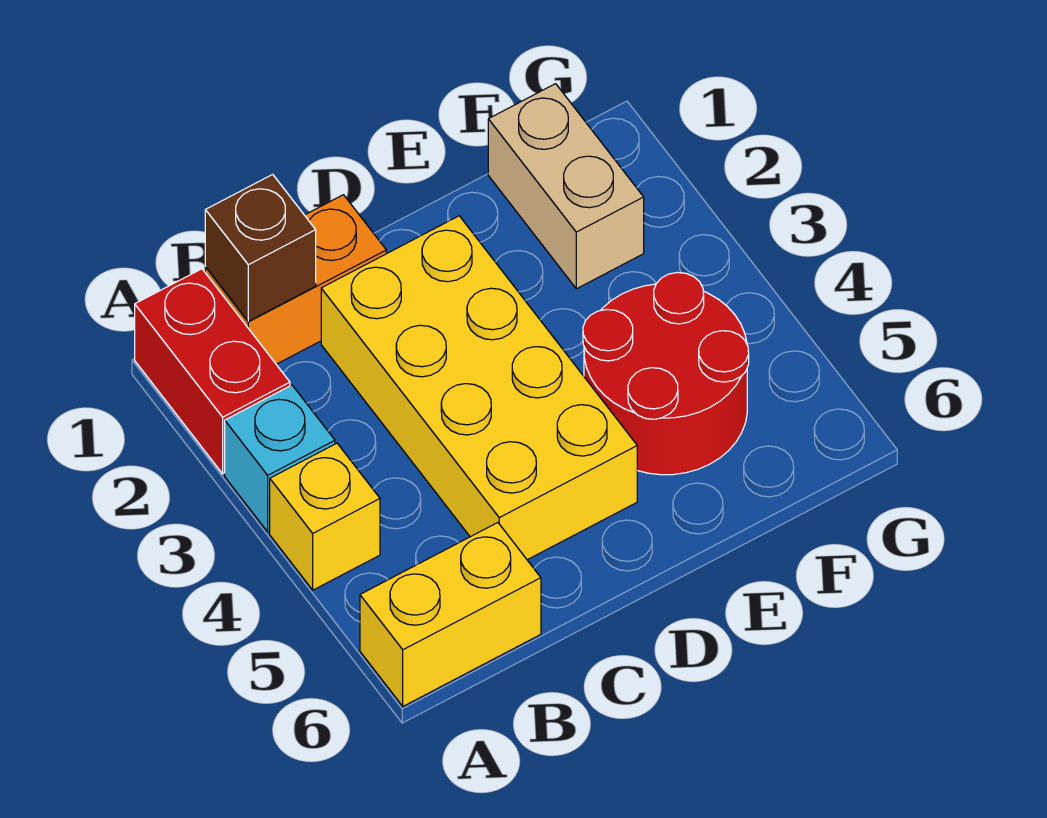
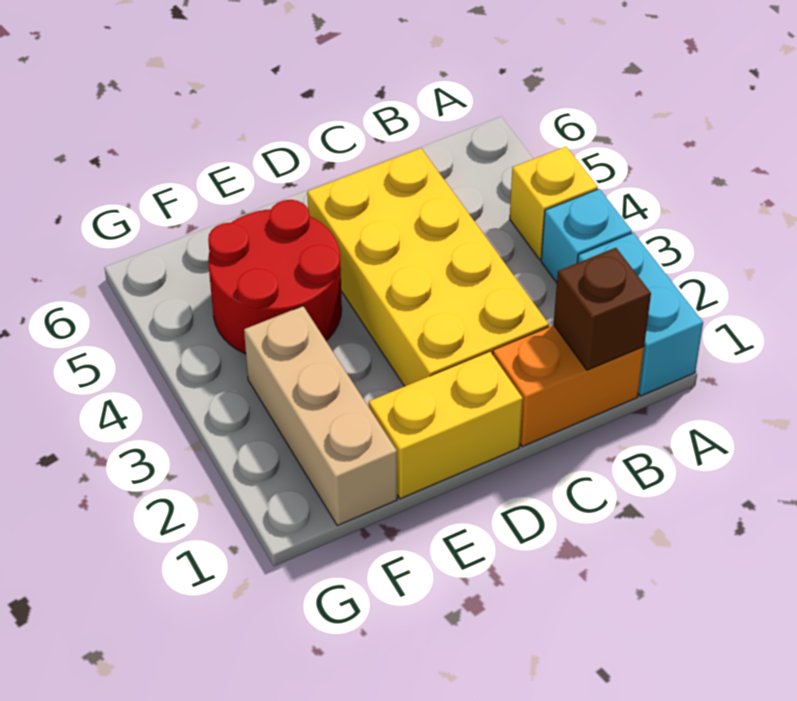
red 1x2 brick [135,269,290,474] -> cyan 1x2 brick [578,233,703,396]
yellow 1x2 brick [360,523,541,706] -> yellow 1x2 brick moved to [369,351,523,499]
tan 1x2 brick [488,84,644,289] -> tan 1x3 brick [244,306,397,525]

